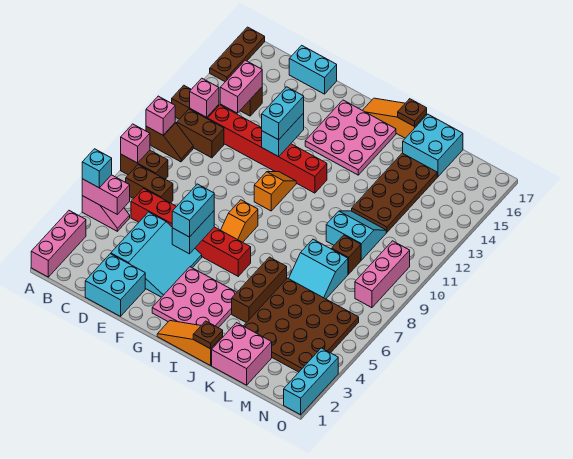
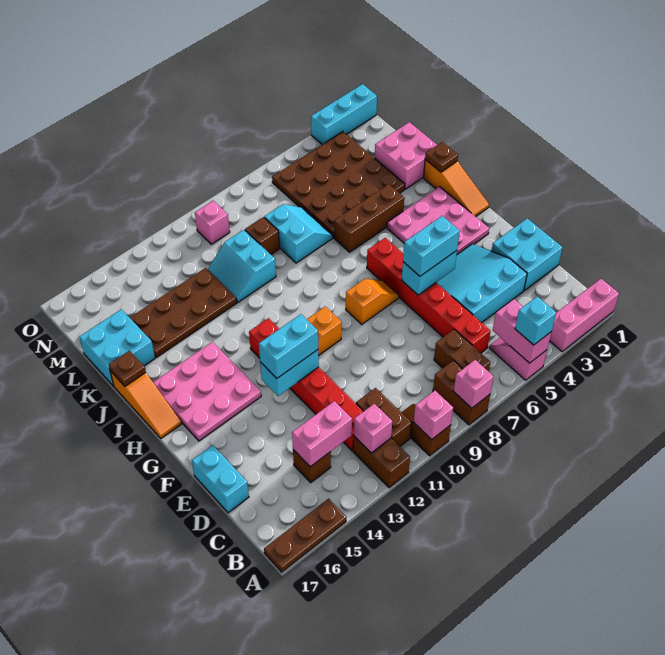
pink 1x3 brick [355,241,410,308] -> pink 1x1 brick [195,201,230,244]

